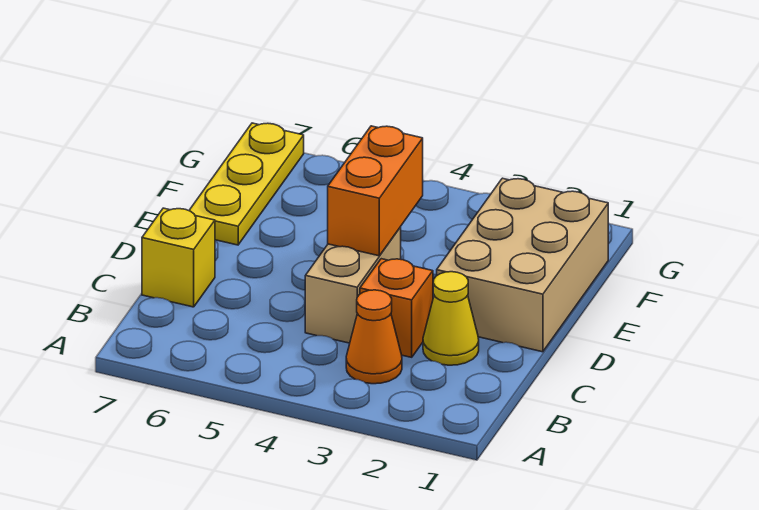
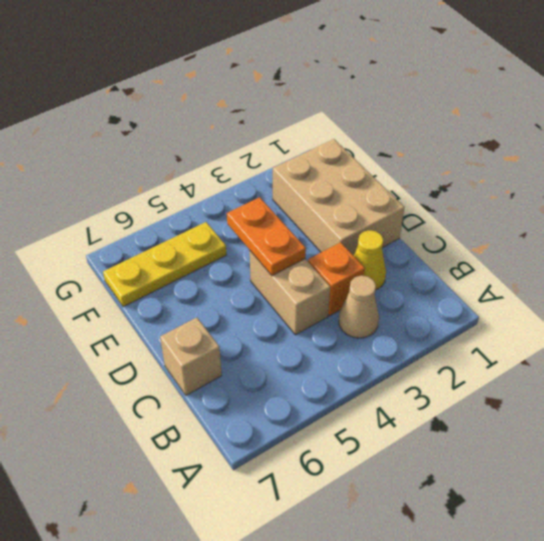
orange 1x1 cone [346,290,402,384] -> tan 1x1 cone [339,276,379,338]
yellow 1x1 brick [142,208,215,307] -> tan 1x1 brick [160,318,222,395]
orange 1x2 brick [328,126,423,256] -> orange 1x2 plate [227,197,306,276]
yellow 1x3 plate [189,123,304,245] -> yellow 1x3 plate turned to [103,222,226,307]

